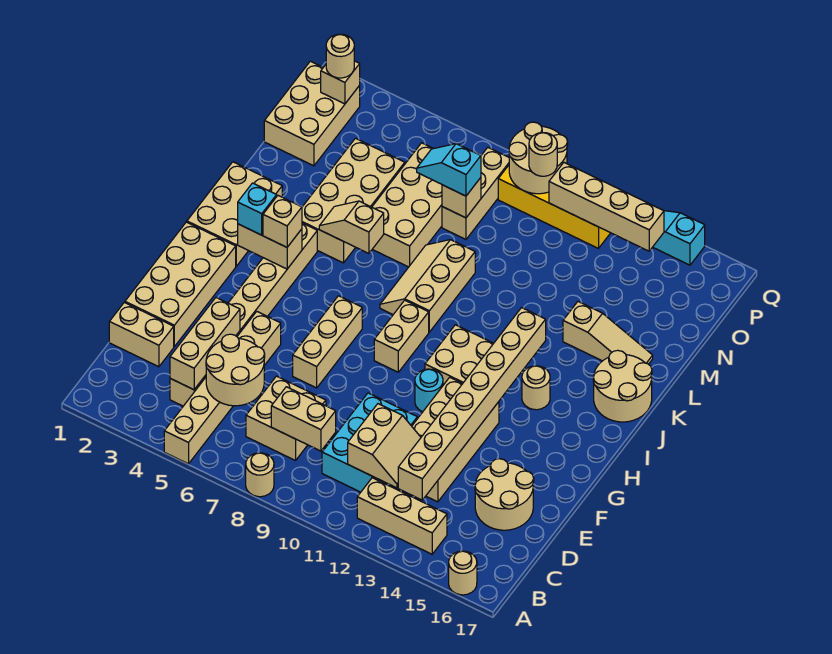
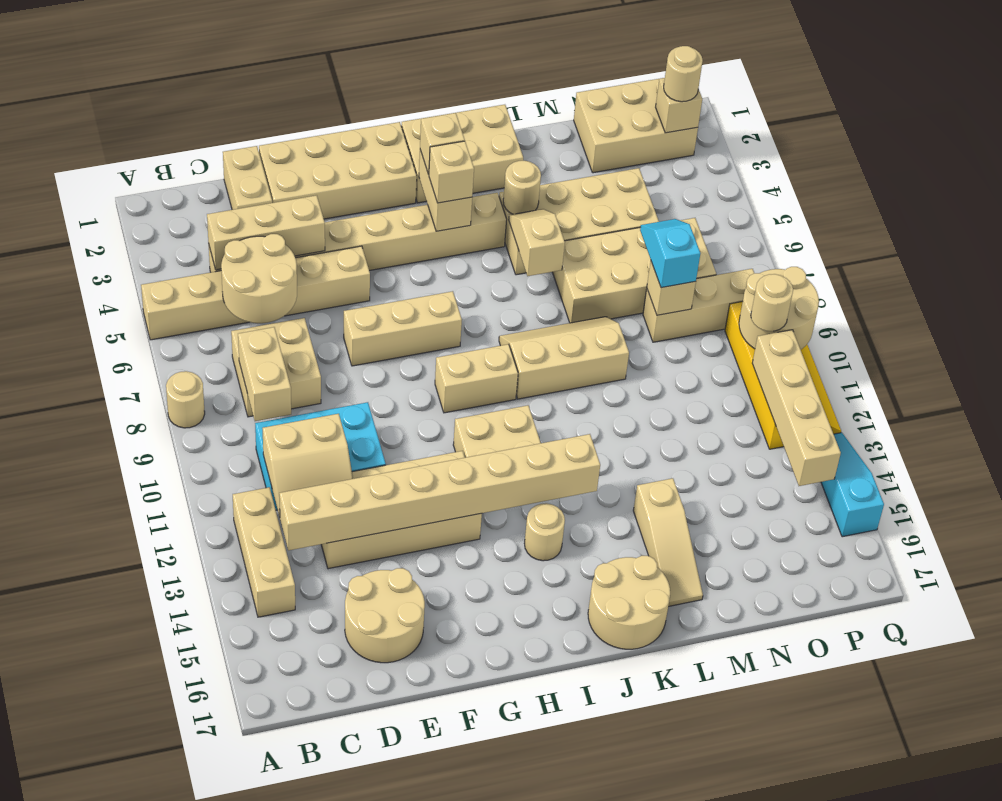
tan 1x1 round brick [449,551,477,595] -> tan 1x1 round brick moved to [503,161,541,214]
cyan 1x1 round brick [415,369,443,412] -> none
cyan 1x1 brick [238,183,277,235] -> tan 1x1 brick [420,113,465,175]

